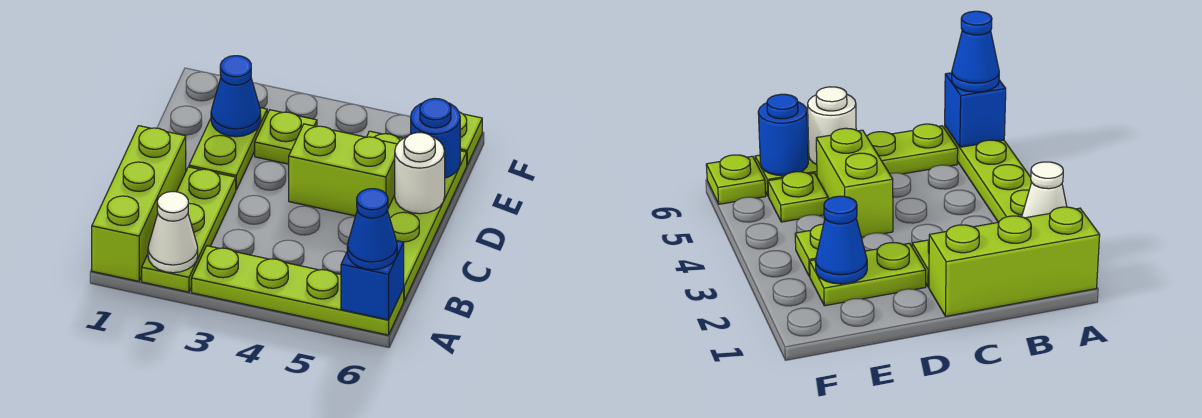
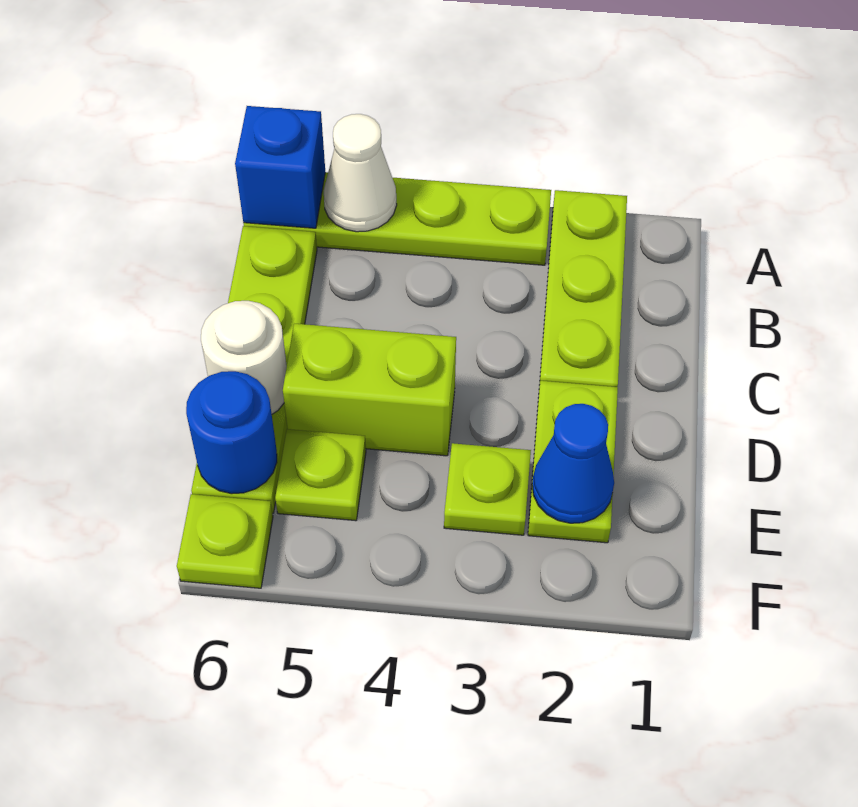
lime 1x3 brick [92,126,186,281] -> none
white 1x1 cone [148,191,198,273] -> white 1x1 cone moved to [324,114,397,232]
blue 1x1 cone [347,189,397,270] -> none

